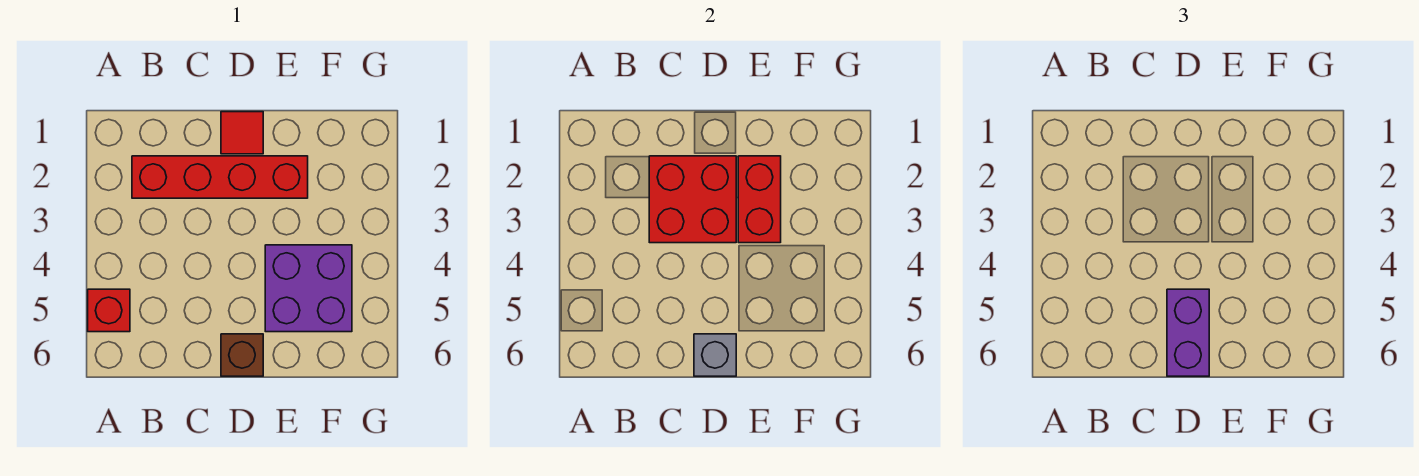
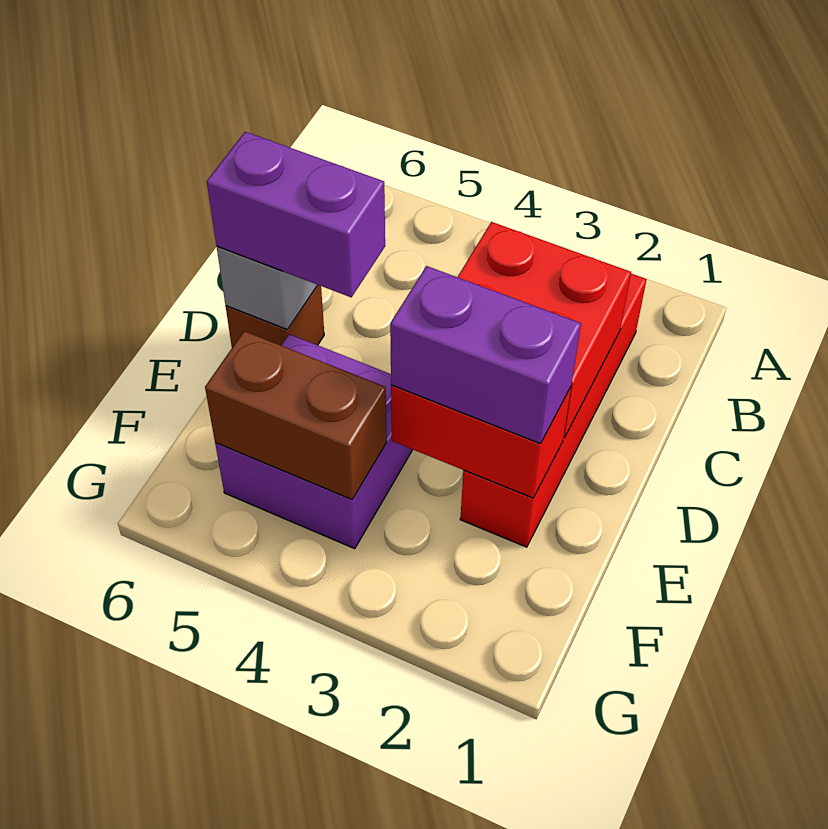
red 1x1 brick [88,289,130,332] -> none
red 1x1 tile [221,112,263,154] -> none
none -> purple 1x2 brick [390,266,581,444]
none -> brown 1x2 brick [205,331,387,499]

